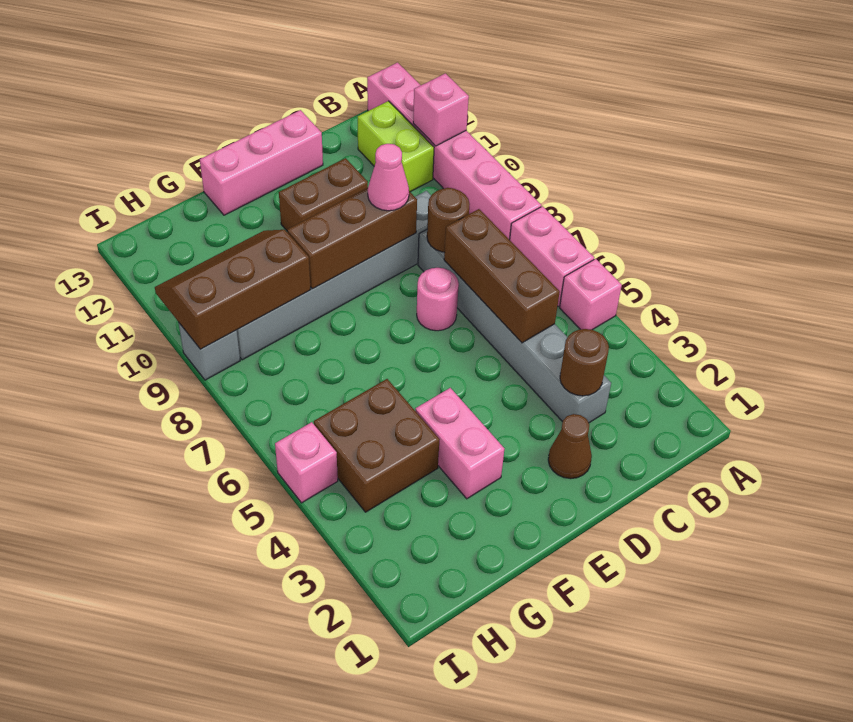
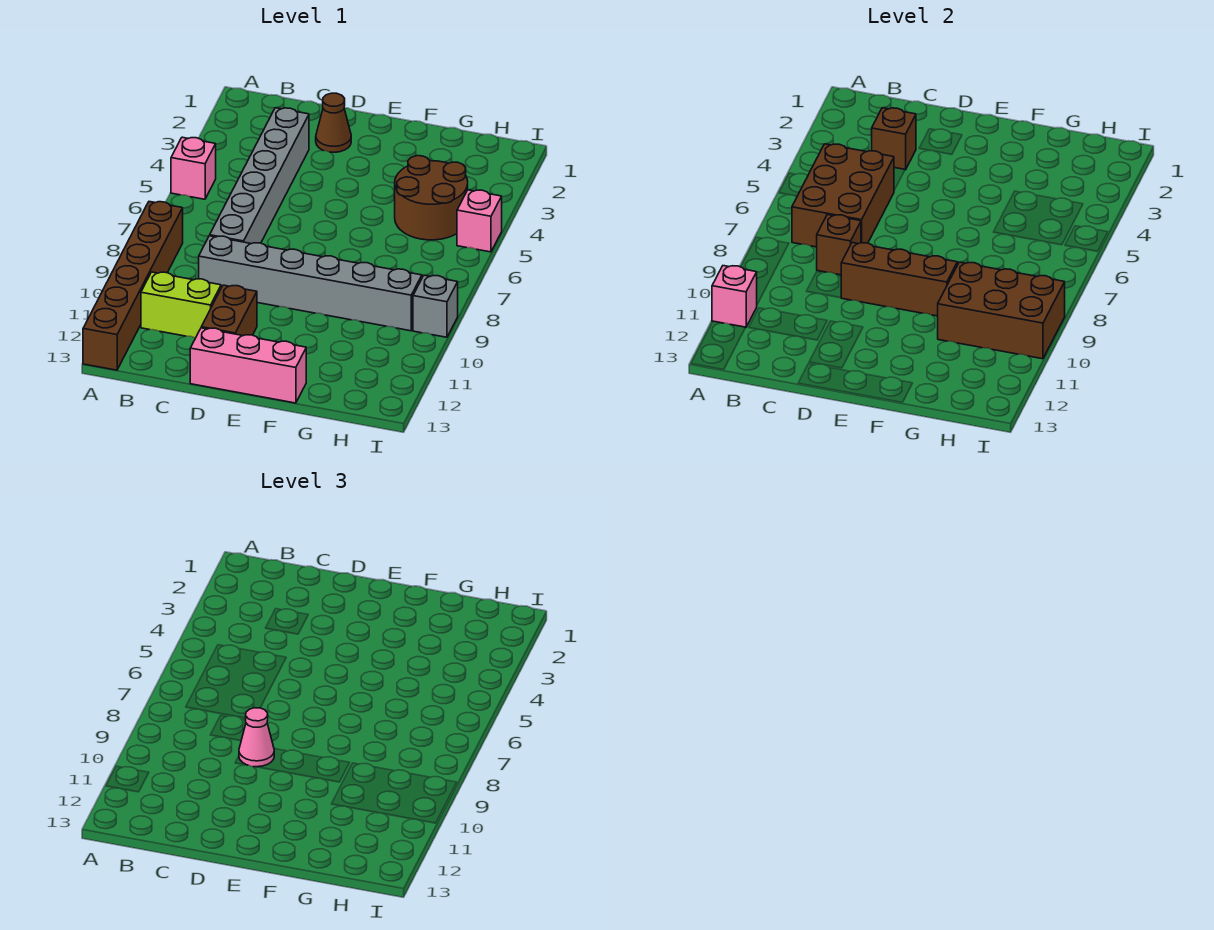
pink 1x2 brick [510,206,594,306] -> none
pink 1x6 brick [367,63,541,240] -> brown 1x6 brick [83,202,183,370]
lime 1x2 brick [358,101,434,192] -> lime 1x2 brick turned to [141,272,221,338]
brown 1x1 round brick [560,329,609,396] -> brown 1x1 brick [872,108,916,170]
brown 1x3 brick [444,209,560,343] -> brown 2x3 brick [792,144,894,247]
brown 1x1 round brick [427,188,469,252] -> brown 1x1 brick [817,215,861,275]
pink 1x1 round brick [417,268,459,331] -> none
brown 1x2 brick [279,158,368,230] -> brown 1x2 brick turned to [201,285,257,336]
pink 1x2 brick [415,388,504,499] -> none
brown 2x2 brick [314,379,440,512] -> brown 2x2 round brick [395,156,468,240]
brown 2x3 slope [155,230,311,349] -> brown 2x3 brick [938,262,1065,359]

